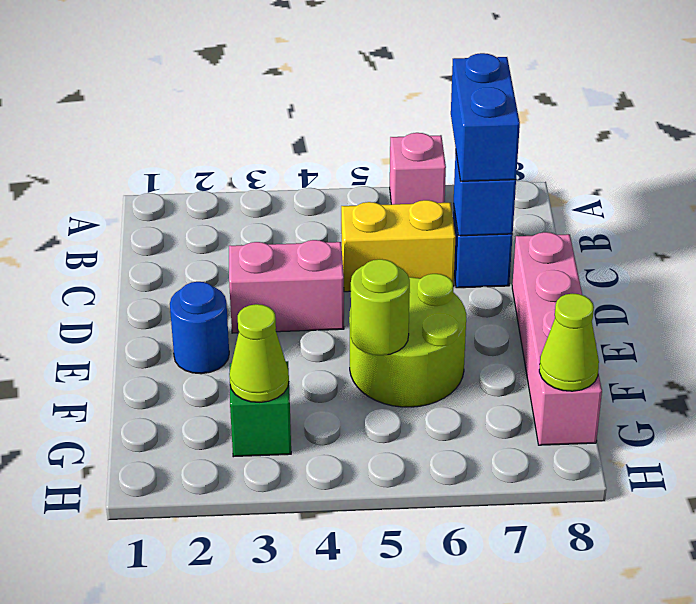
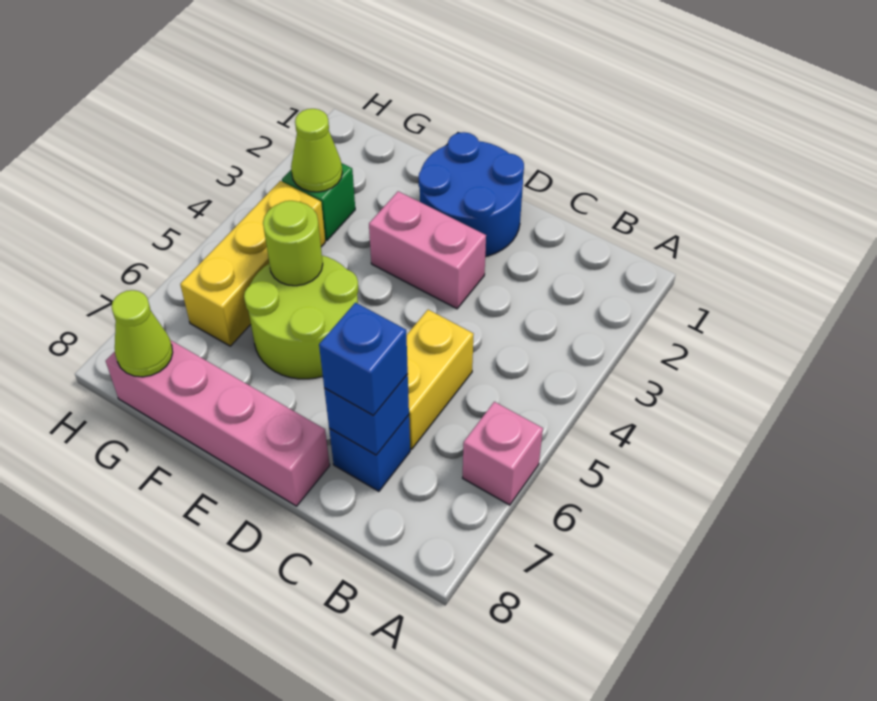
blue 1x2 brick [451,53,520,181] -> blue 1x1 brick [319,303,408,415]
pink 1x2 brick [229,240,344,333] -> pink 1x2 brick turned to [369,191,486,309]
blue 1x1 round brick [170,282,229,374] -> blue 2x2 round brick [419,132,524,257]
none -> yellow 1x3 brick [180,181,325,346]

